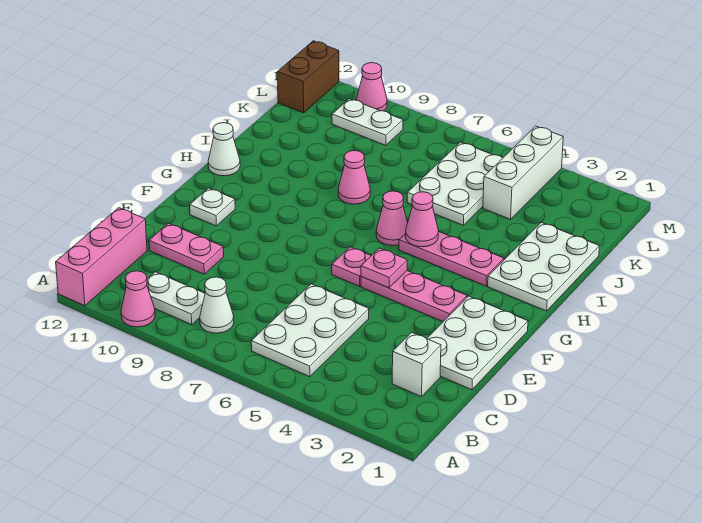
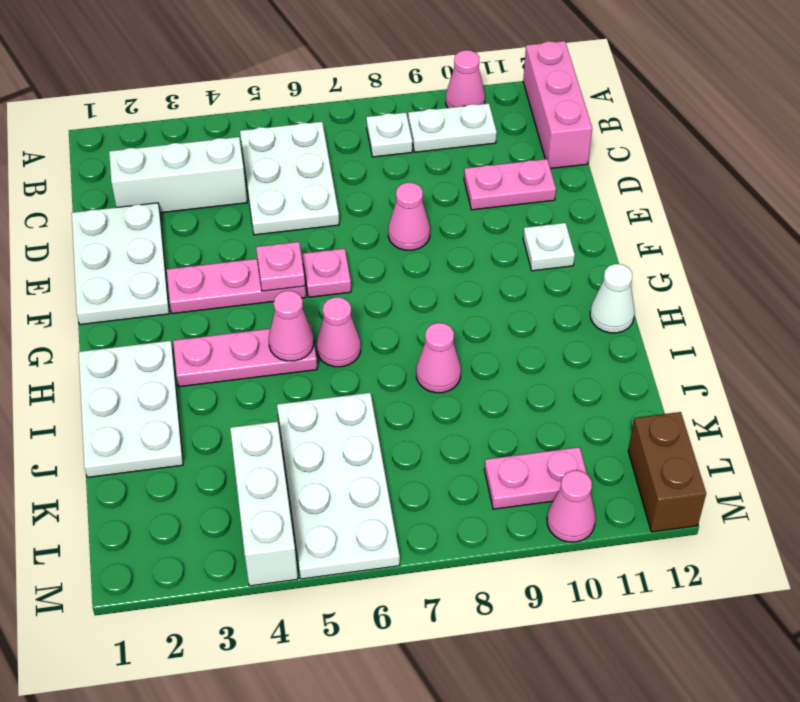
white 1x1 cone [200,277,234,333] -> white 1x1 plate [366,112,412,157]
white 1x1 brick [392,332,441,397] -> white 1x3 brick [109,137,247,213]
none -> pink 1x1 cone [388,182,430,250]
white 2x3 plate [407,142,502,225] -> white 2x4 plate [277,393,400,579]
white 1x2 plate [332,99,403,145] -> pink 1x2 plate [484,447,587,509]

